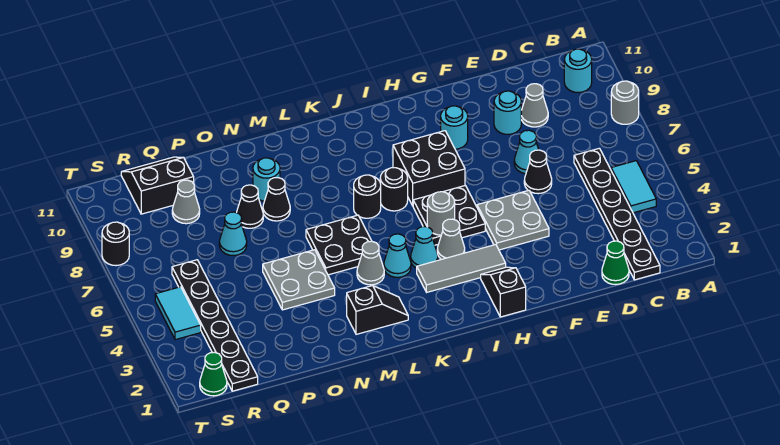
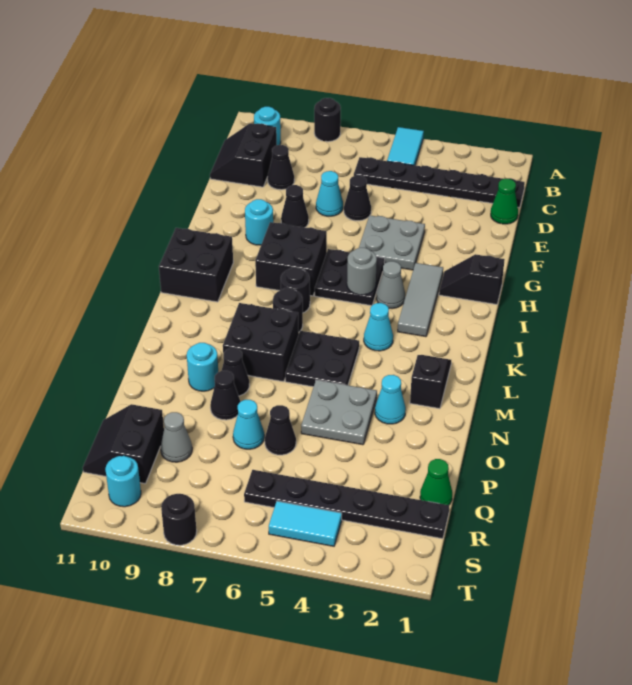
grey 1x1 round brick [611,81,639,124] -> black 1x1 round brick [314,98,341,142]
cyan 1x2 tile [611,161,656,213] -> cyan 1x2 tile turned to [387,127,424,165]
none -> black 2x2 slope [210,123,277,187]
grey 1x1 cone [521,84,548,127] -> black 1x1 cone [268,145,294,190]
cyan 1x1 round brick [494,91,521,134] -> cyan 1x1 round brick moved to [105,456,141,507]
none -> black 1x1 cone [281,185,309,227]
none -> black 2x2 brick [159,228,233,302]
cyan 1x1 cone [411,227,438,268] -> cyan 1x1 cone moved to [375,375,406,424]
grey 1x1 cone [357,241,384,285] -> none
none -> black 2x2 brick [223,303,299,382]
none -> black 1x1 cone [265,405,296,455]
green 1x1 cone [200,352,227,396] -> green 1x1 cone moved to [420,459,452,505]

